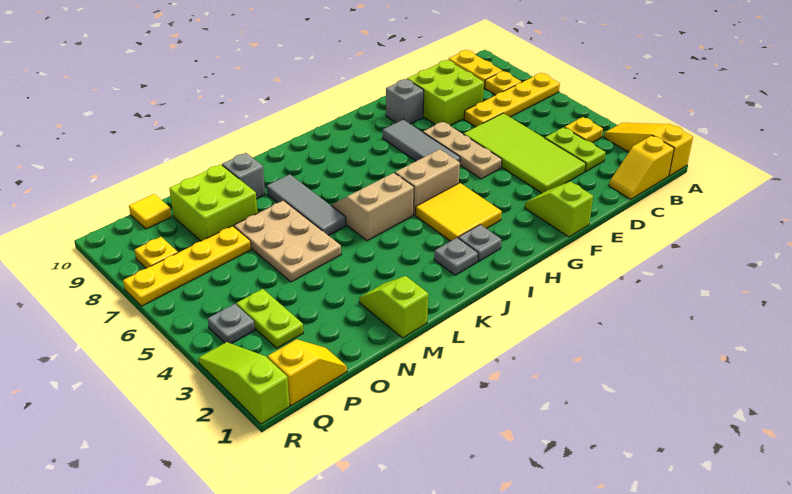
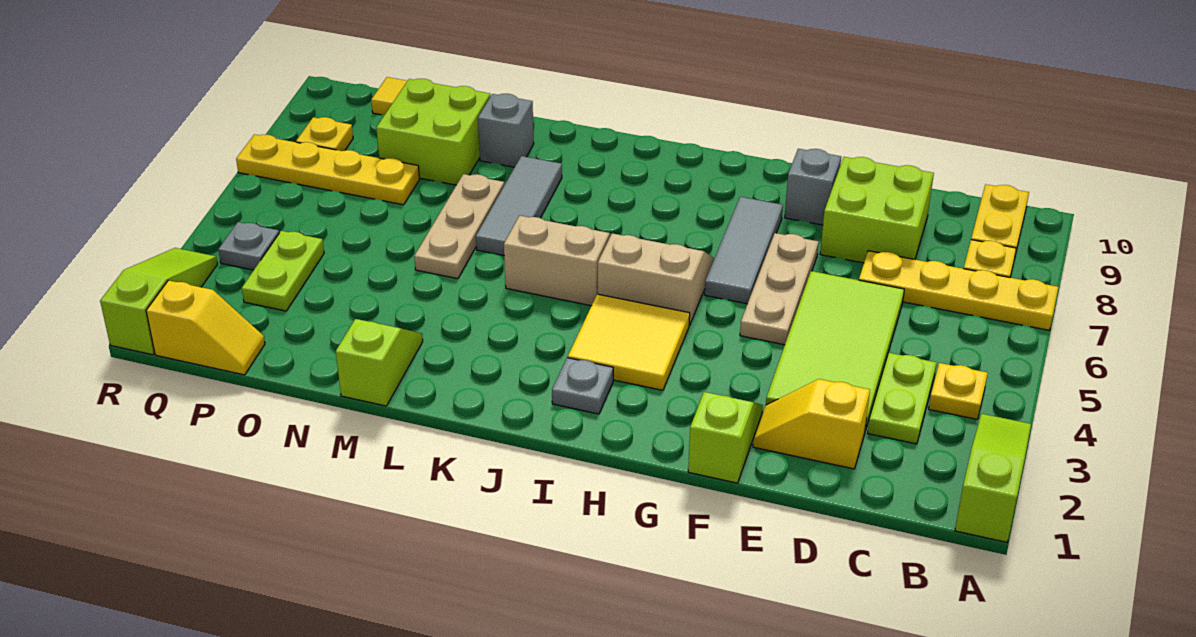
yellow 1x3 slope [604,123,693,176] -> lime 1x3 slope [955,414,1031,542]
yellow 1x2 slope [609,136,674,199] -> yellow 1x2 slope moved to [753,379,870,469]
grey 1x1 plate [434,238,478,275] -> none
tan 2x3 plate [234,200,341,282] -> tan 1x3 plate [414,174,504,279]

